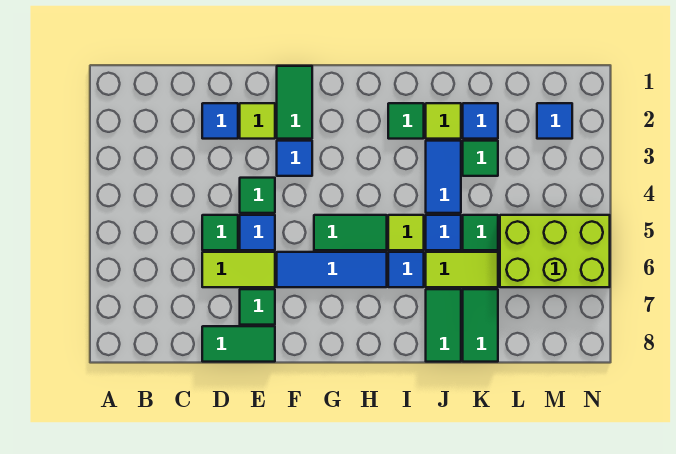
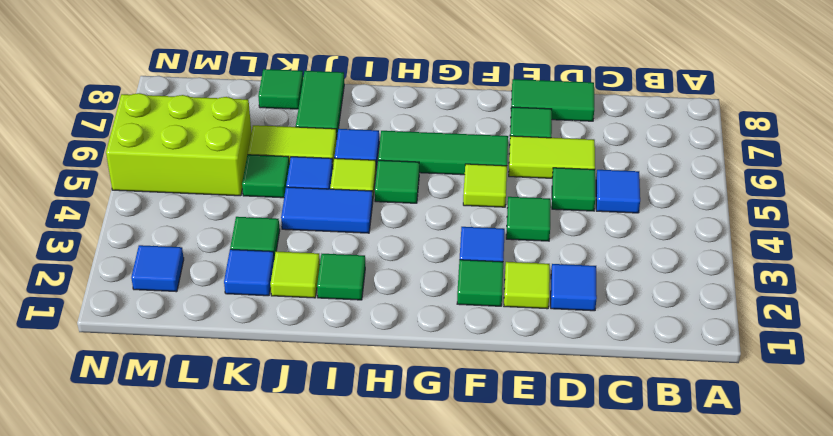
blue 1x1 tile [240,215,275,250] -> blue 1x1 tile moved to [596,170,640,213]
green 1x2 tile [277,66,312,139] -> green 1x1 tile [457,260,503,306]
none -> lime 1x1 tile [463,164,507,207]
blue 1x3 tile [277,252,387,287] -> green 1x3 tile [378,131,508,175]
green 1x2 tile [314,215,387,250] -> green 1x1 tile [375,160,419,203]
blue 1x2 tile [426,141,461,213] -> blue 1x2 tile turned to [281,187,373,233]
green 1x2 tile [463,289,498,362] -> green 1x1 tile [258,69,303,109]

